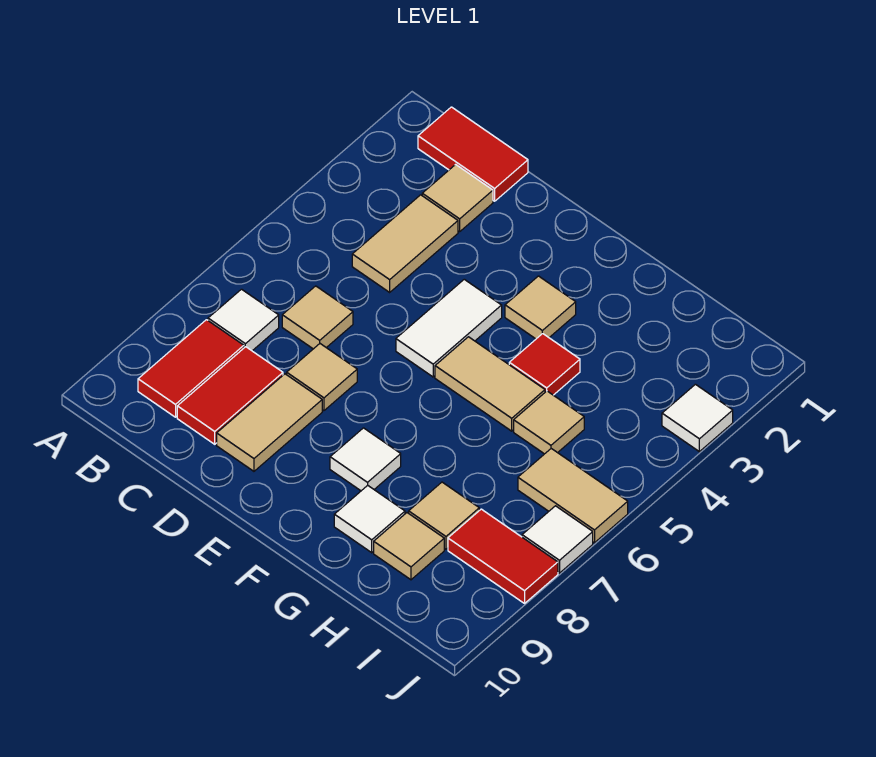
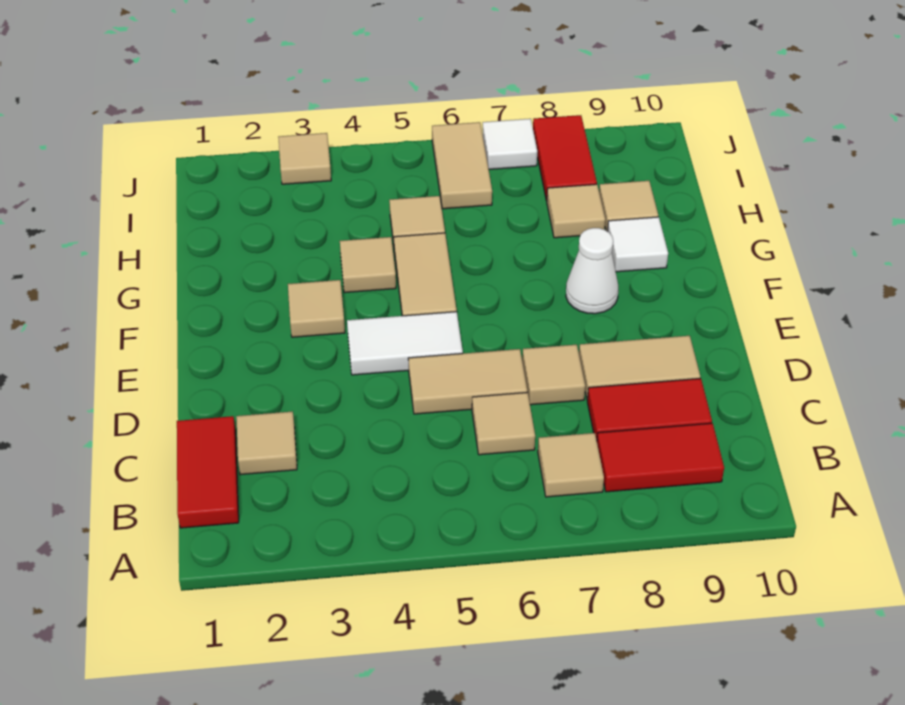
white 1x1 tile [208,289,279,351] -> tan 1x1 tile [538,433,604,497]
tan 1x2 tile [352,195,458,292] -> tan 1x2 tile moved to [408,349,527,414]
white 1x1 tile [330,428,401,491] -> white 1x1 cone [566,228,618,314]
red 1x1 tile [509,334,580,395] -> tan 1x1 tile [340,237,396,293]
white 1x1 tile [662,384,733,452] -> tan 1x1 tile [278,133,331,184]

